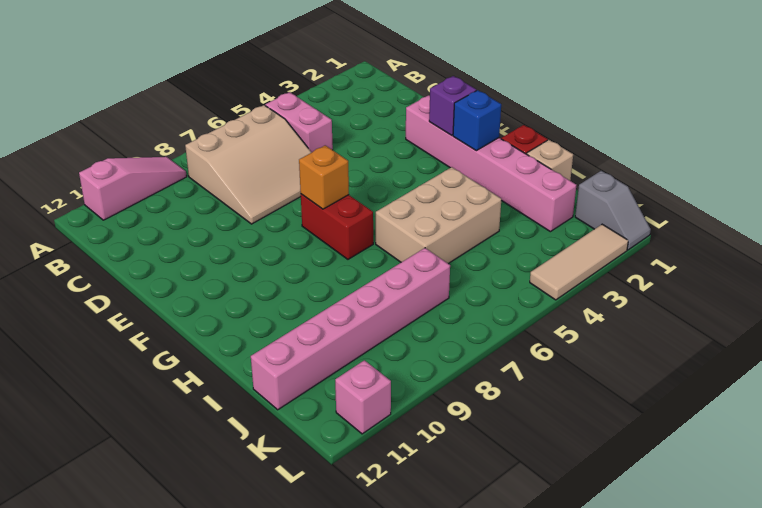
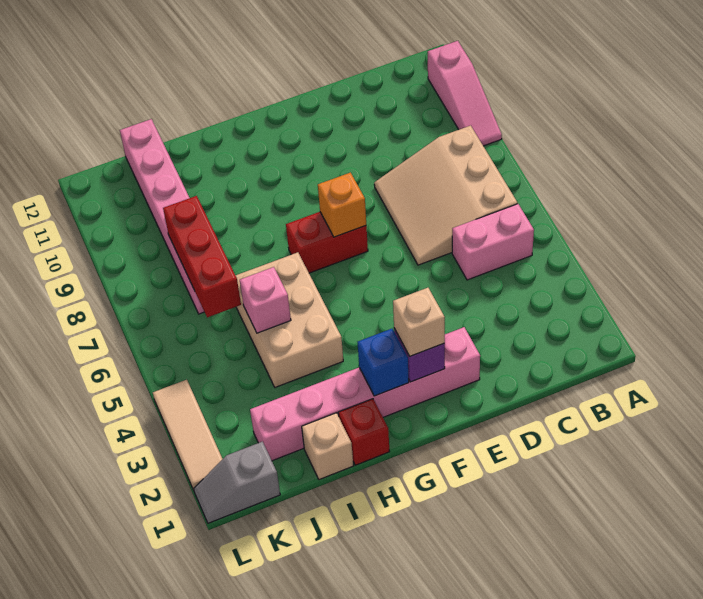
none -> tan 1x1 brick [393,288,445,356]
none -> red 1x3 brick [163,196,241,317]
pink 1x1 brick [335,360,391,434] -> pink 1x1 brick moved to [240,267,291,333]

